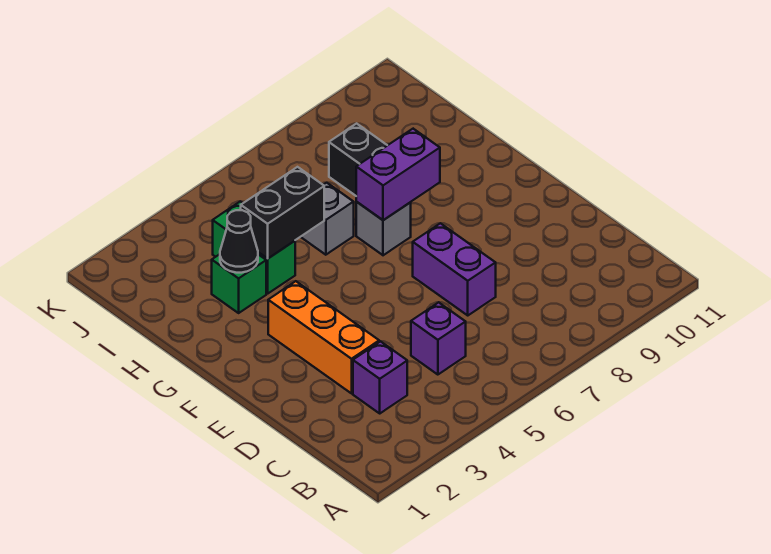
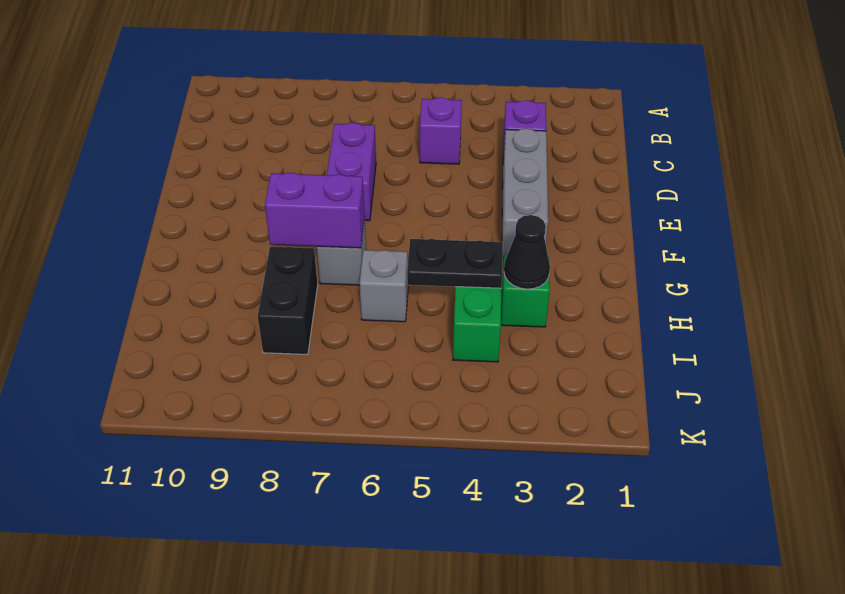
orange 1x3 brick [268,281,379,393] -> grey 1x3 brick [502,128,548,257]
black 1x2 brick [241,167,324,259] -> black 1x2 plate [407,239,503,288]

